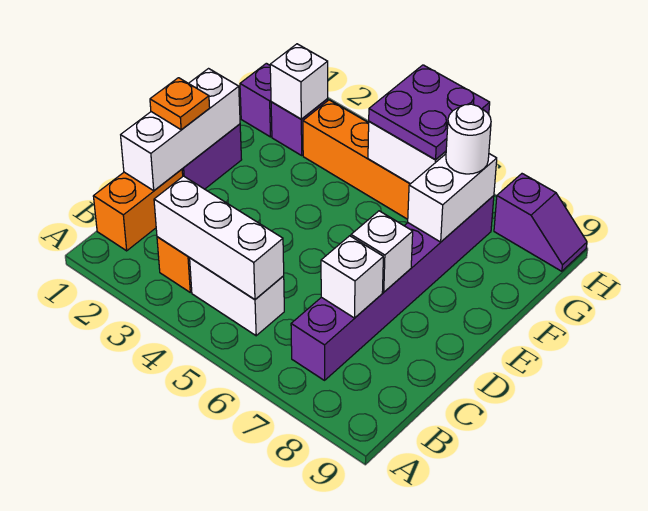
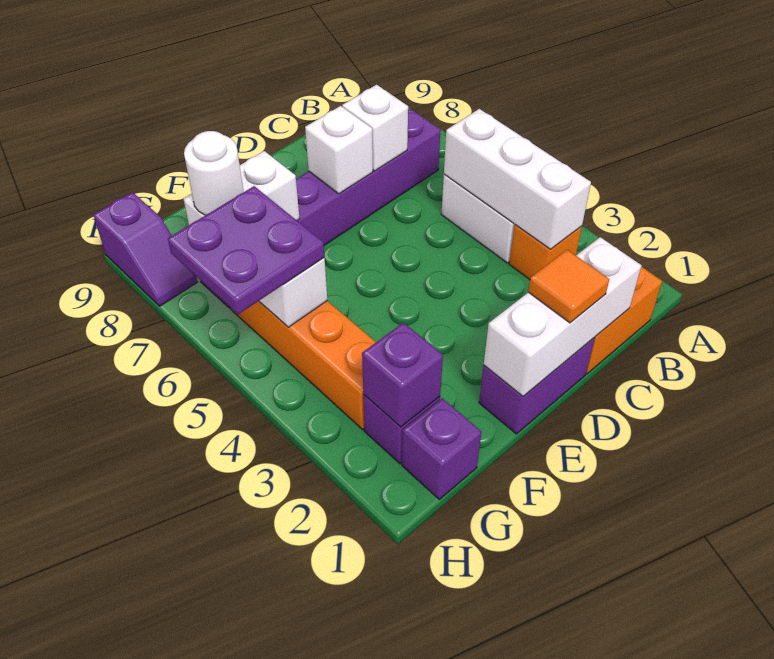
orange 1x1 plate [150,78,210,130] -> orange 1x1 tile [528,250,609,323]
white 1x1 brick [270,44,328,119] -> purple 1x1 brick [362,323,443,427]
purple 1x2 slope [494,174,587,271] -> purple 1x2 slope turned to [93,192,198,306]

